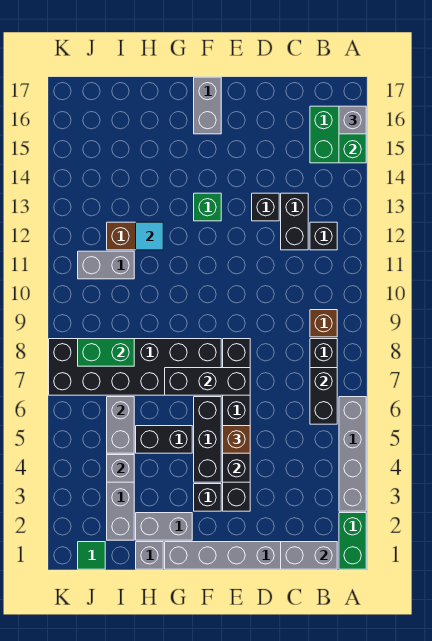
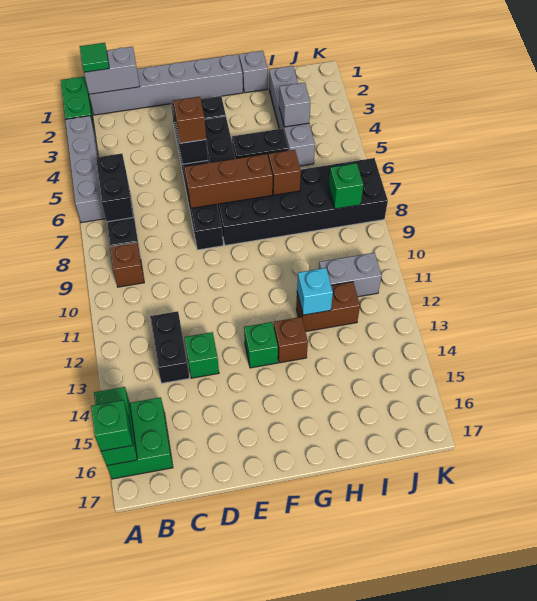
grey 1x1 brick [339,106,366,134] -> green 1x1 brick [91,400,133,451]
black 1x1 brick [310,222,337,250] -> none
black 1x1 brick [252,193,279,221] -> green 1x1 brick [184,332,219,378]
black 1x3 brick [165,368,250,395] -> brown 1x3 brick [184,154,273,208]
grey 1x2 brick [194,77,221,134] -> none
grey 1x2 brick [136,513,192,540] -> none
none -> brown 1x1 brick [274,317,308,363]
none -> brown 1x1 brick [269,150,301,195]
cyan 1x1 tile [136,222,163,250] -> cyan 1x1 brick [297,268,333,315]
grey 1x2 brick [107,397,134,453] -> none
green 1x2 brick [78,339,134,366] -> green 1x1 brick [329,163,363,209]
green 1x1 tile [78,542,105,569] -> green 1x1 tile moved to [80,43,109,72]

